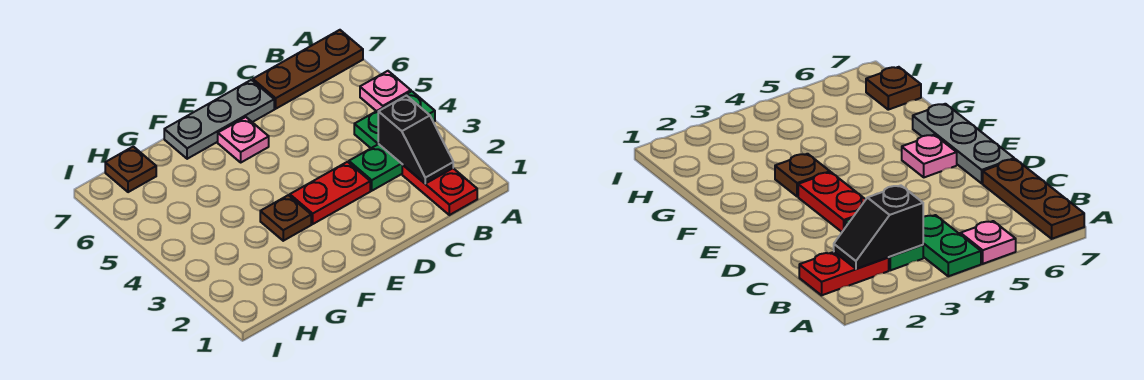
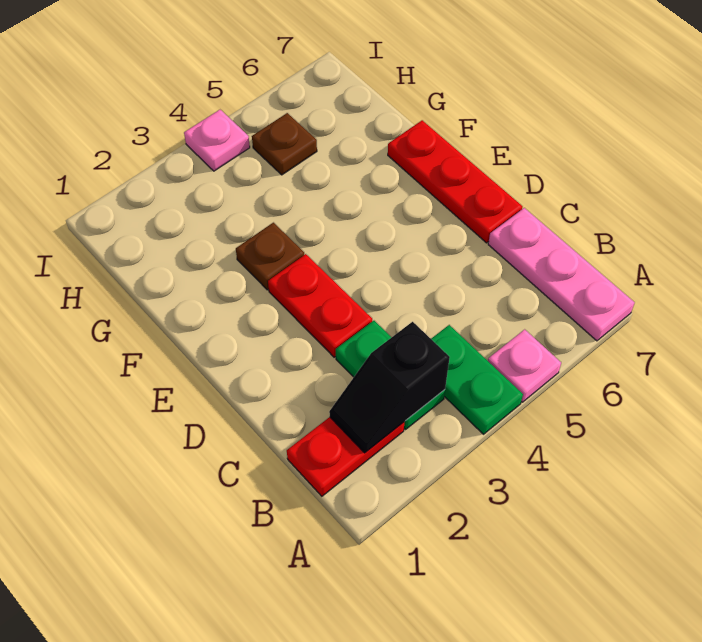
brown 1x3 plate [253,30,363,109] -> pink 1x3 plate [488,208,635,341]
grey 1x3 plate [164,80,274,159] -> red 1x3 plate [388,120,522,243]
pink 1x1 plate [218,117,269,162] -> pink 1x1 plate moved to [184,110,250,171]
brown 1x1 plate [105,147,156,192] -> brown 1x1 plate moved to [252,113,317,175]

